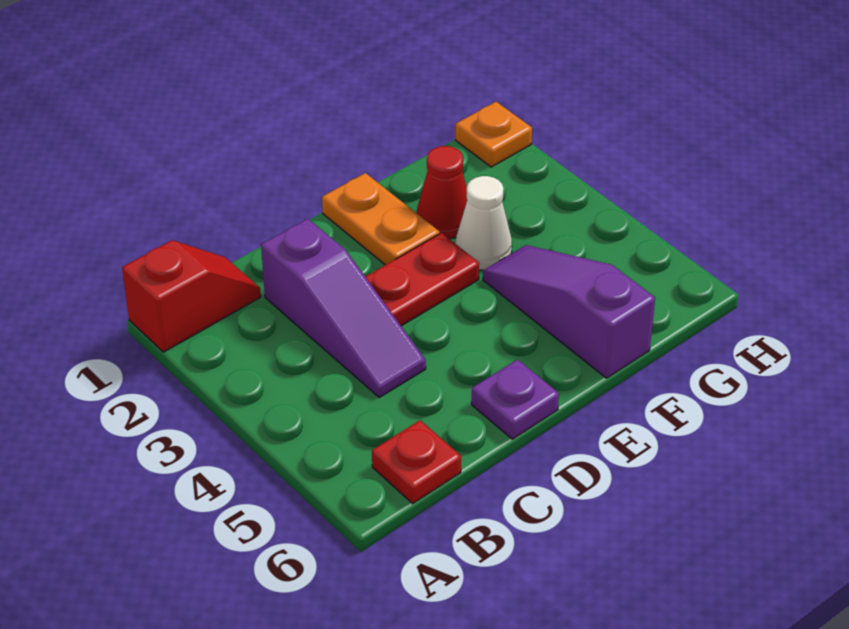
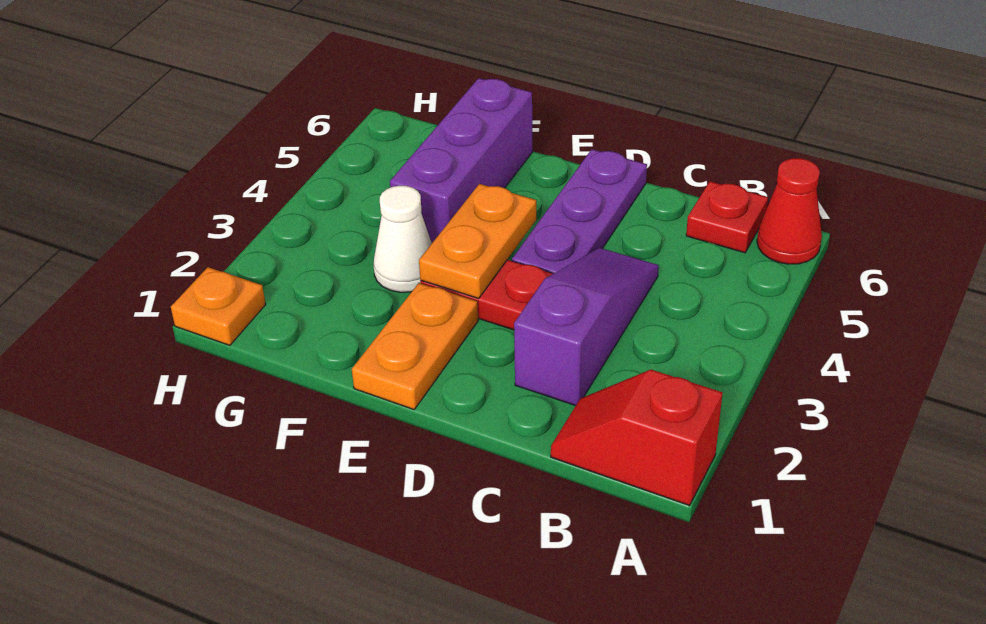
purple 1x1 plate [472,359,559,439] -> purple 1x3 plate [512,149,647,274]
none -> orange 1x2 plate [419,184,536,299]
red 1x1 cone [417,146,467,239] -> red 1x1 cone moved to [757,158,822,264]
purple 1x3 slope [483,245,655,378] -> purple 1x3 brick [390,78,532,243]

